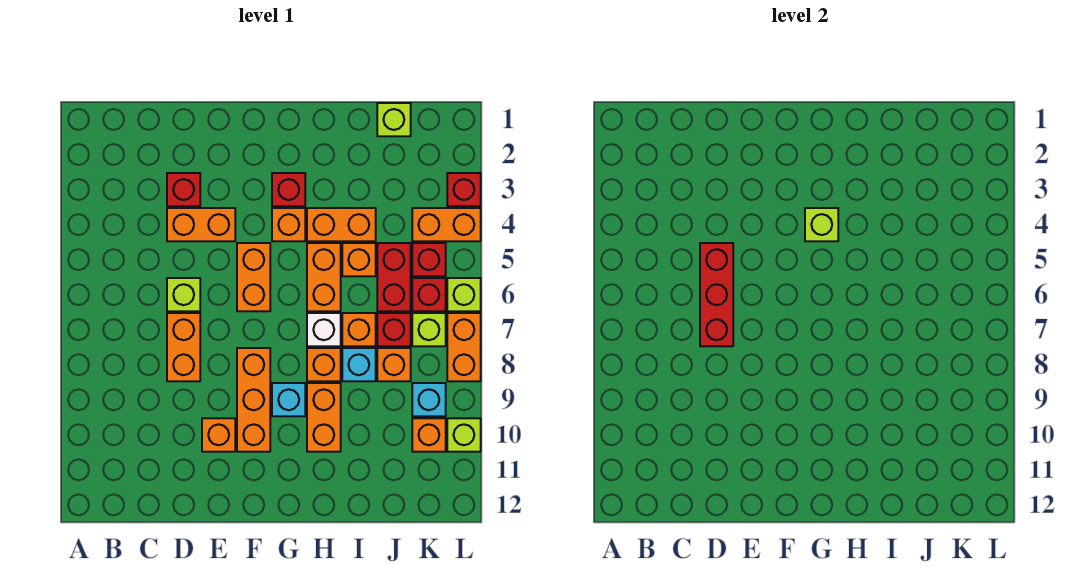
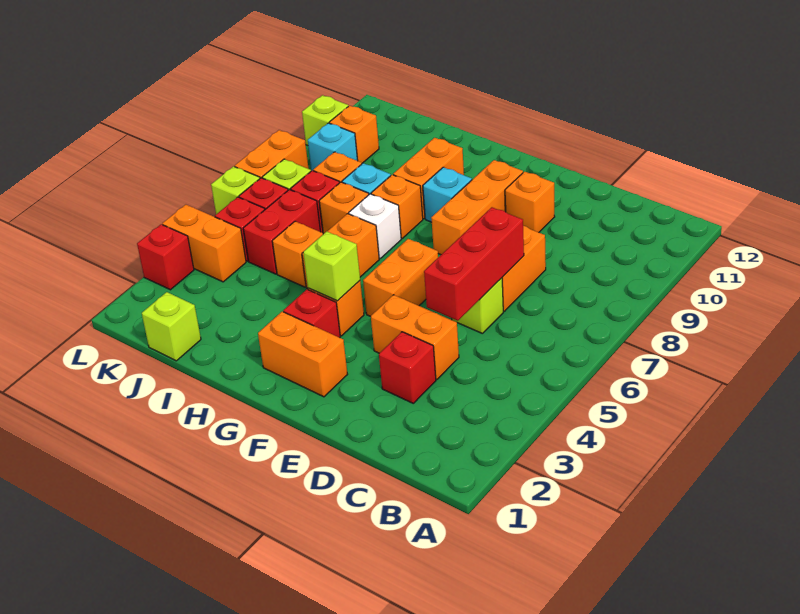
orange 1x2 brick [307,208,376,241] -> orange 1x2 brick moved to [258,312,348,397]

